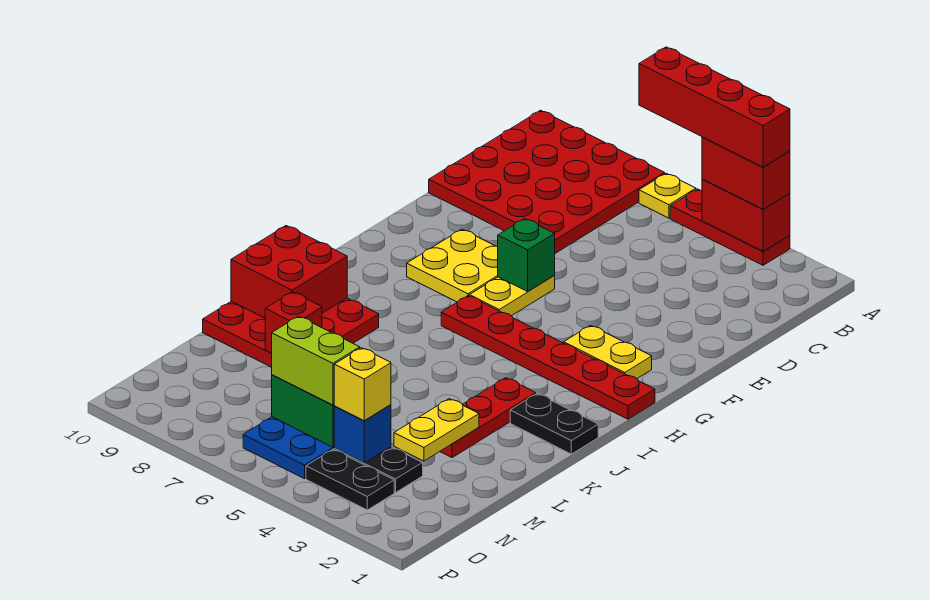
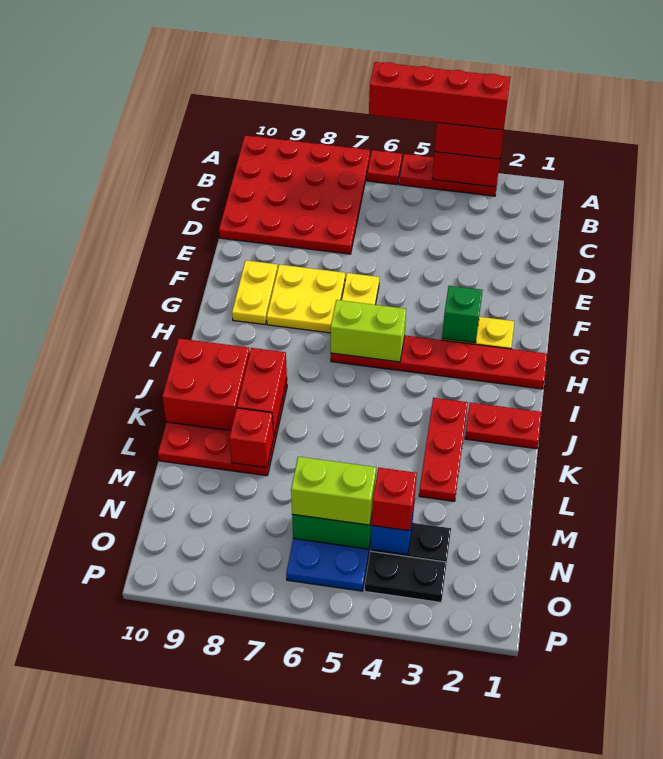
yellow 1x1 plate [639,173,696,218] -> red 1x1 plate [367,150,402,185]
green 1x1 brick [498,219,555,292] -> green 1x1 brick moved to [442,286,483,343]
none -> lime 1x2 brick [331,300,406,362]
black 1x2 plate [510,394,598,454] -> red 1x2 plate [465,403,541,449]
none -> red 1x2 brick [237,348,287,434]
yellow 1x2 plate [394,399,479,461] -> yellow 1x2 plate moved to [232,260,278,325]
yellow 1x1 brick [334,348,391,421] -> red 1x1 brick [372,468,417,531]

